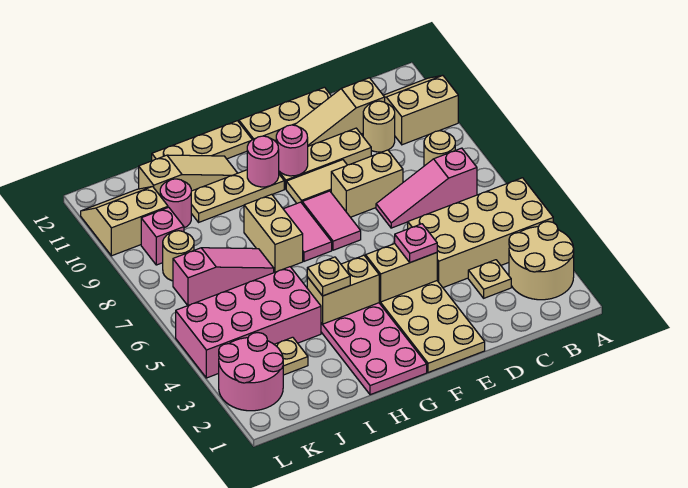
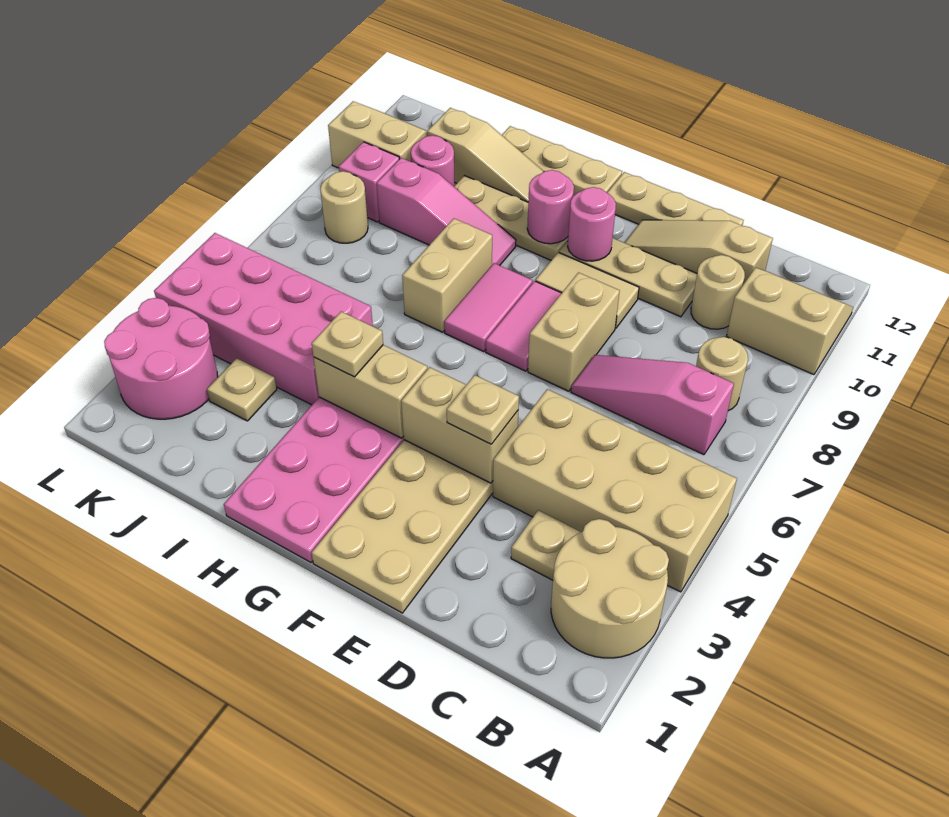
tan 1x2 brick [331,150,403,217] -> tan 1x2 brick turned to [528,273,620,391]
pink 1x1 plate [395,224,437,263] -> tan 1x1 plate [447,375,519,444]
pink 1x3 slope [173,248,274,305] -> pink 1x3 slope moved to [377,158,516,265]

